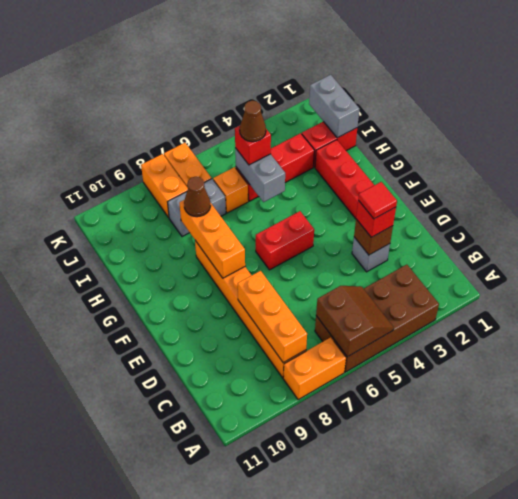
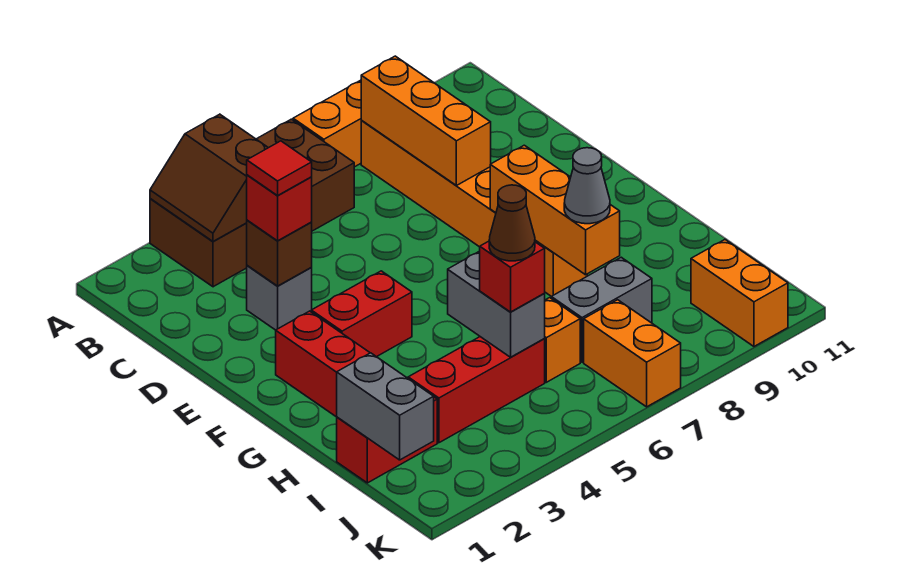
brown 2x2 slope [316,286,394,357] -> brown 2x2 slope moved to [150,114,268,241]
red 1x2 brick [256,211,314,270] -> red 1x2 brick moved to [311,271,412,357]
brown 1x1 cone [184,177,210,217] -> grey 1x1 cone [564,148,610,224]
orange 1x2 brick [141,154,188,218] -> orange 1x2 brick moved to [691,240,788,346]

